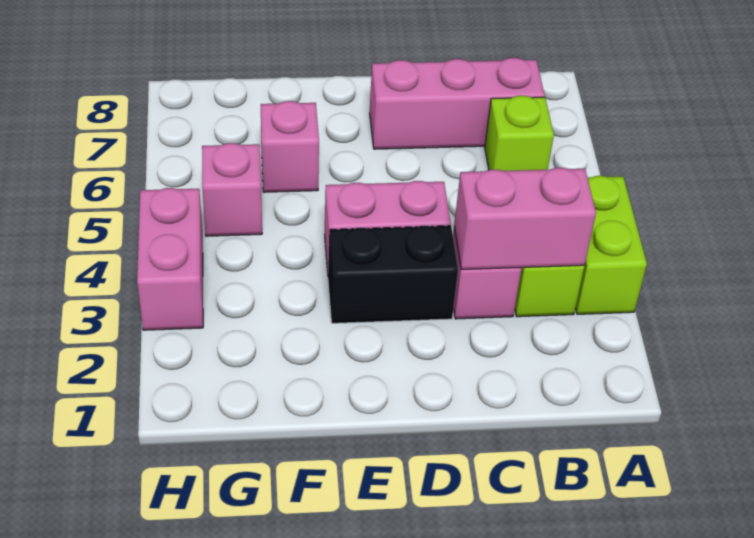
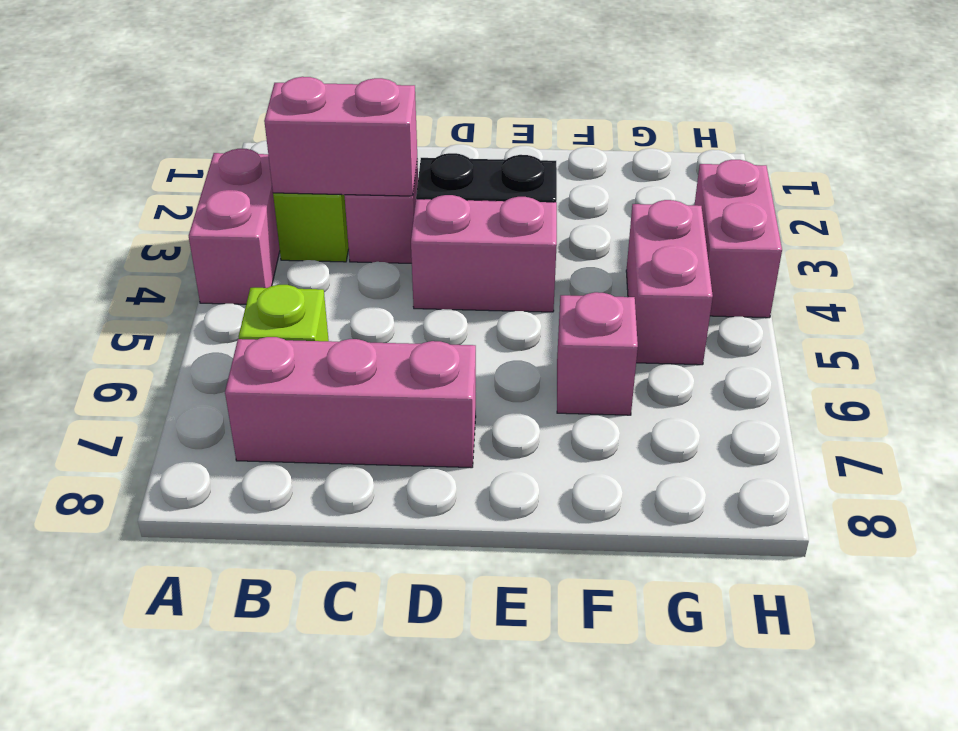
lime 1x2 brick [575,176,647,314] -> pink 1x2 brick [189,149,280,304]
pink 1x1 brick [202,143,262,236] -> pink 1x2 brick [626,200,713,365]

